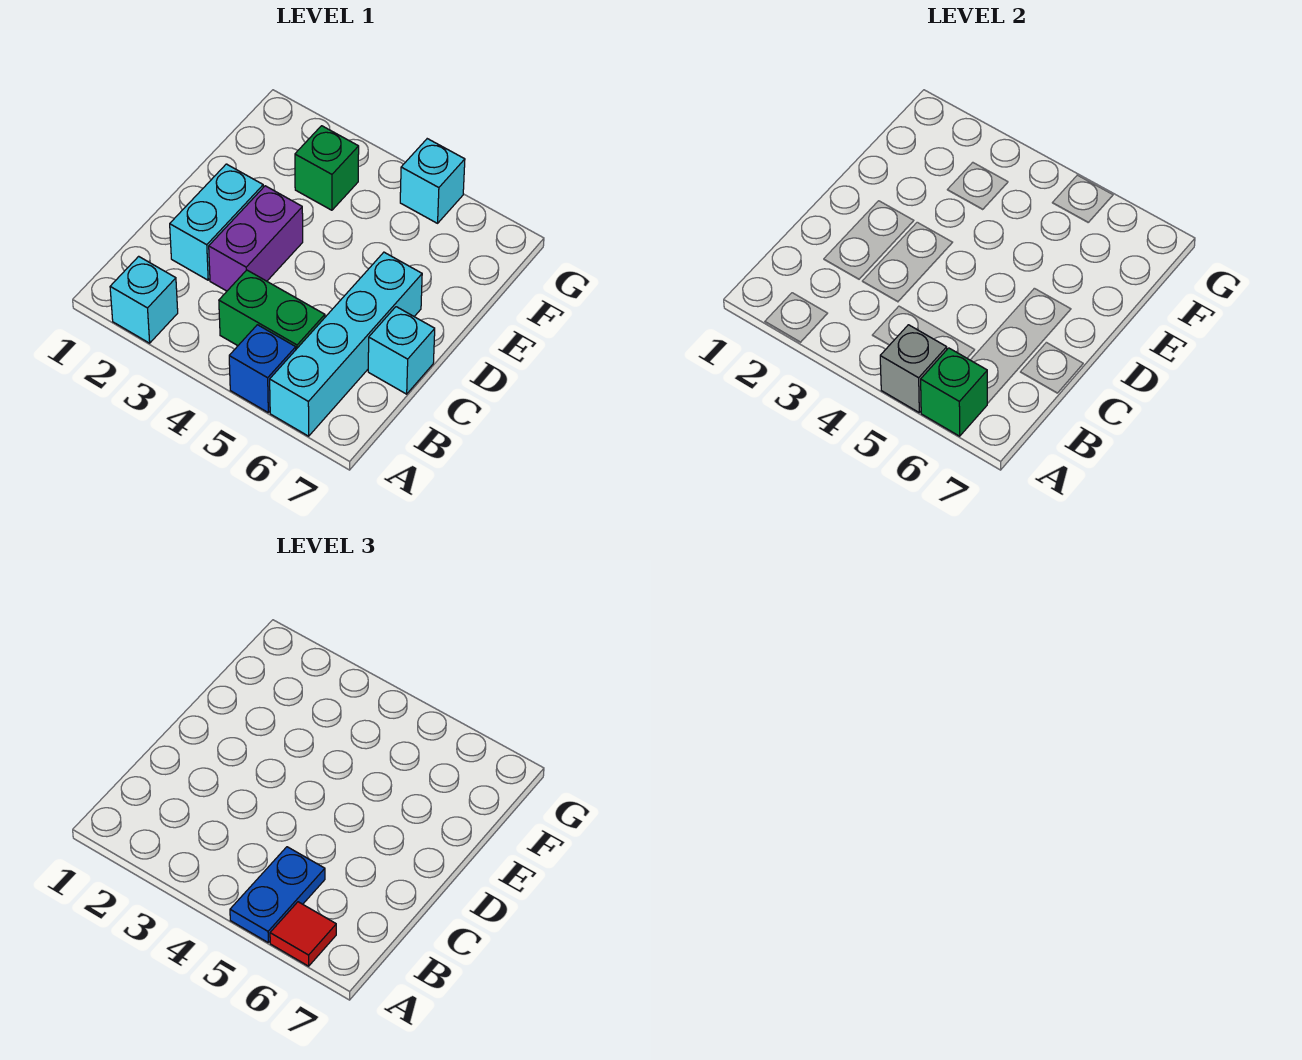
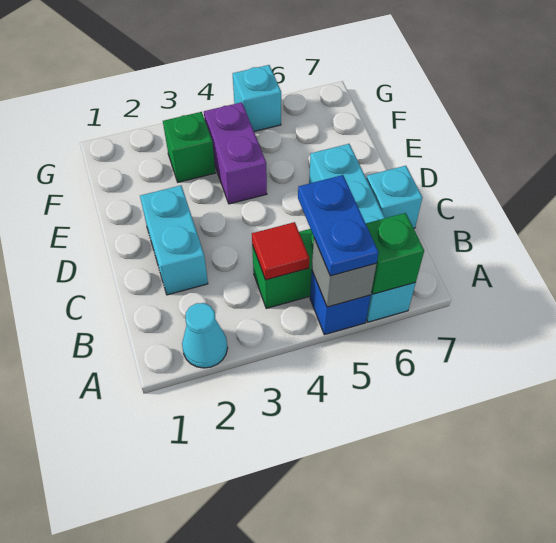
cyan 1x1 brick [110,256,178,343] -> cyan 1x1 cone [182,303,228,368]
red 1x1 tile [270,902,336,966] -> red 1x1 tile moved to [252,222,309,280]
purple 1x2 brick [209,186,303,291] -> purple 1x2 brick moved to [204,102,267,204]

